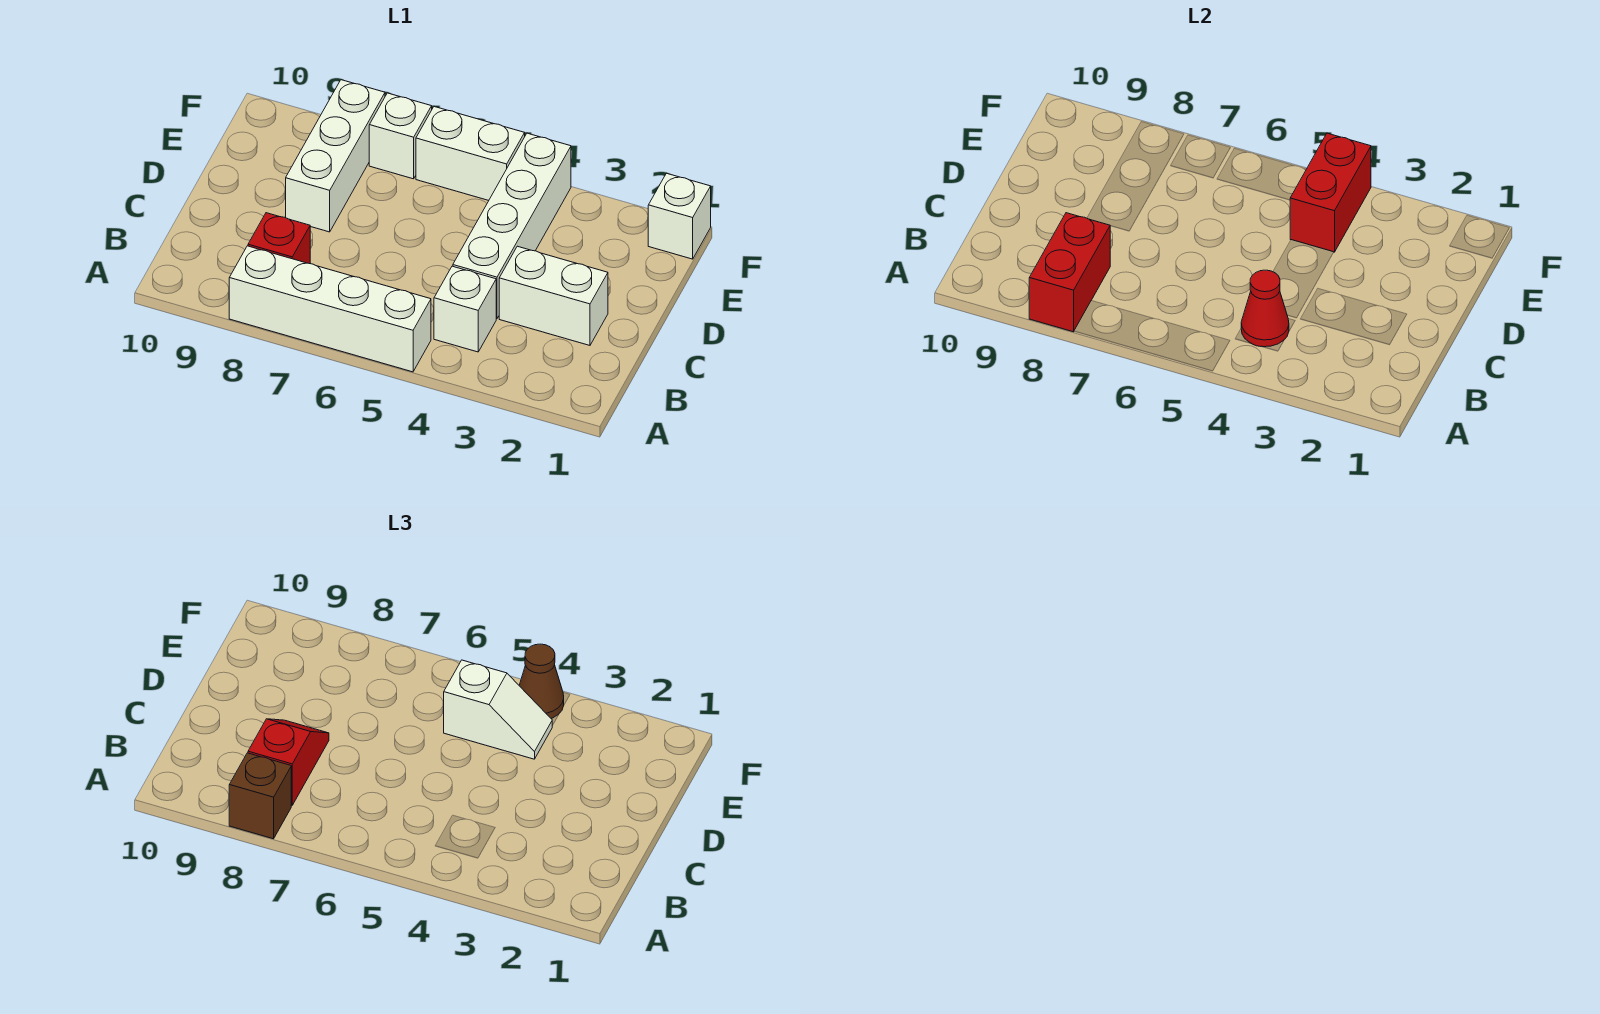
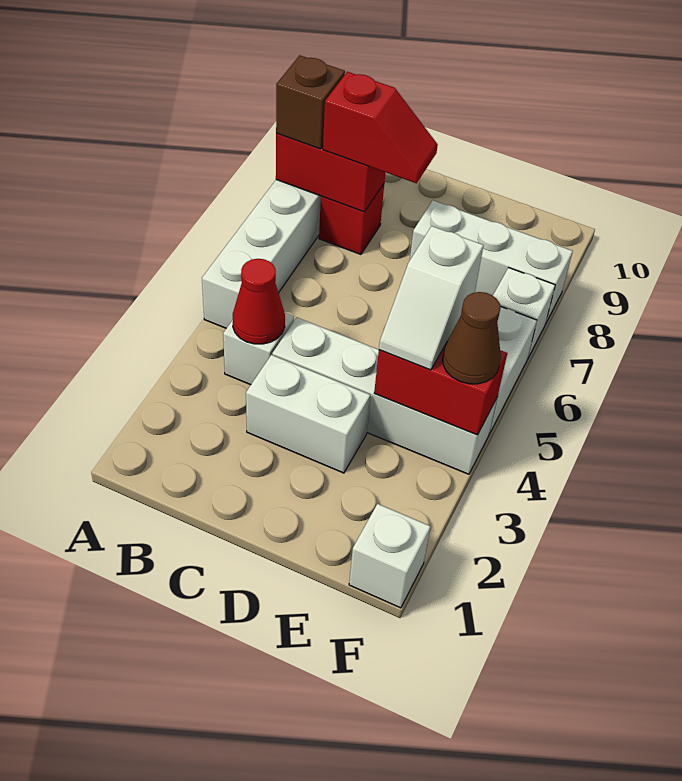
white 1x2 brick [499,246,608,345] -> white 1x2 brick turned to [246,355,370,473]

